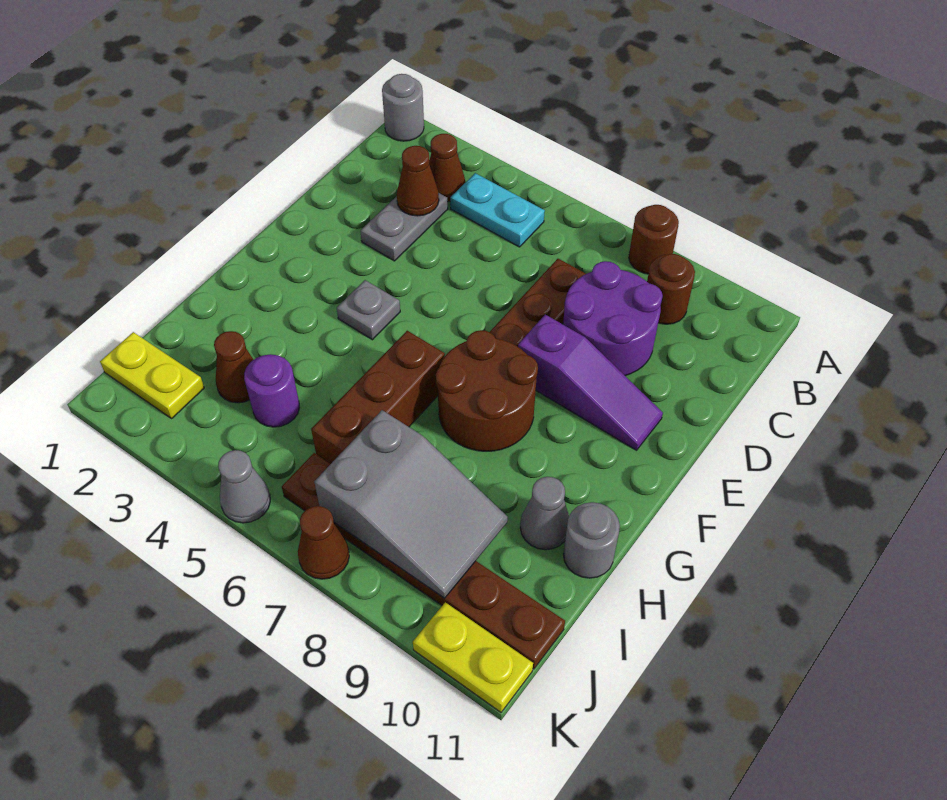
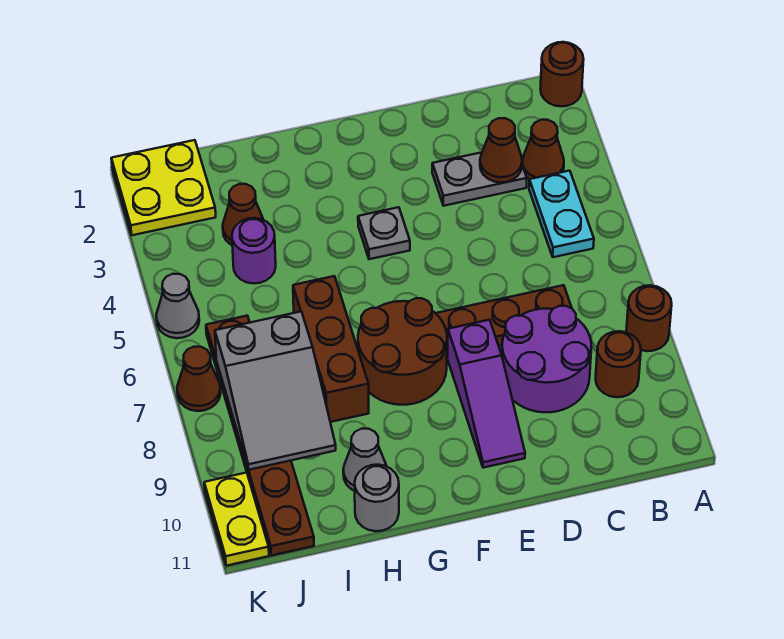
grey 1x1 round brick [382,74,424,141] -> brown 1x1 round brick [540,42,584,106]
brown 1x3 brick [311,331,445,464] -> brown 1x3 brick turned to [293,276,369,422]
yellow 1x2 plate [100,332,204,418] -> yellow 2x2 plate [111,140,216,235]

